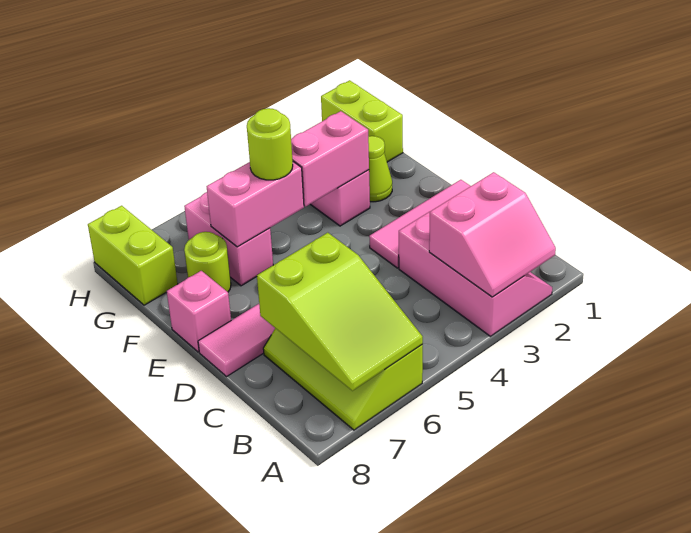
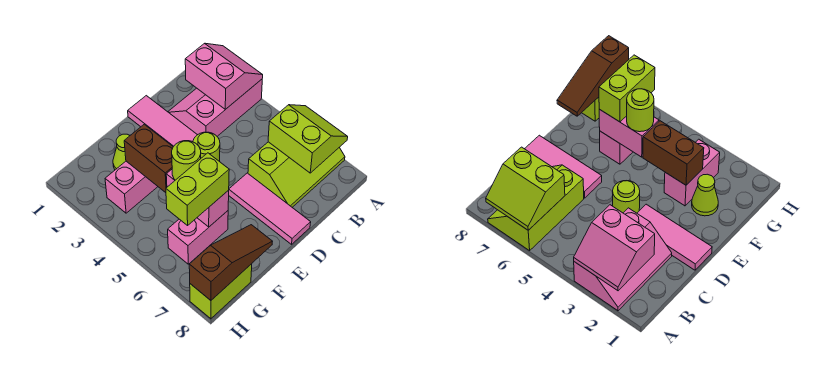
lime 2x3 slope [257,233,423,391] -> lime 2x2 slope [268,105,348,173]
pink 1x1 brick [167,271,231,352] -> none
pink 1x2 brick [291,111,369,206] -> brown 1x2 brick [124,124,173,193]
lime 1x1 round brick [184,232,231,292] -> lime 1x1 round brick moved to [193,132,220,162]
none -> brown 1x3 slope [189,225,272,300]
lime 1x2 brick [321,80,403,162] -> lime 1x2 brick moved to [166,153,229,225]

